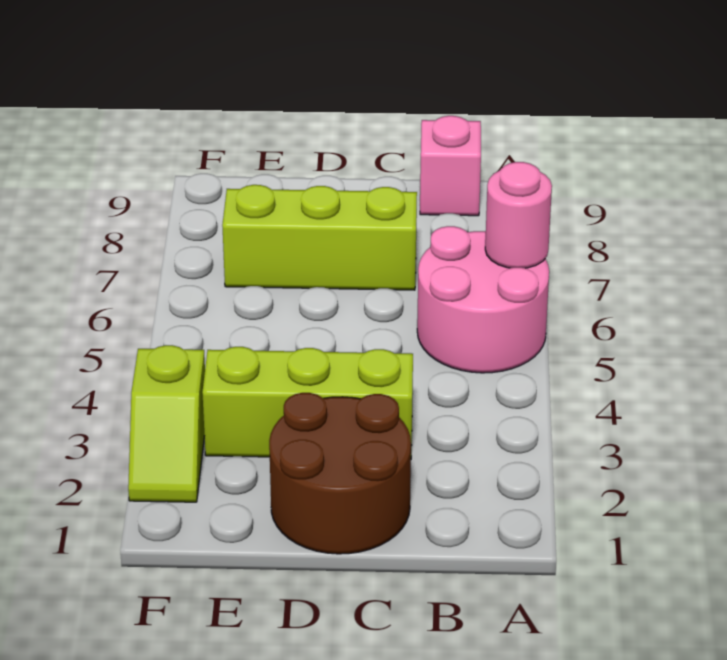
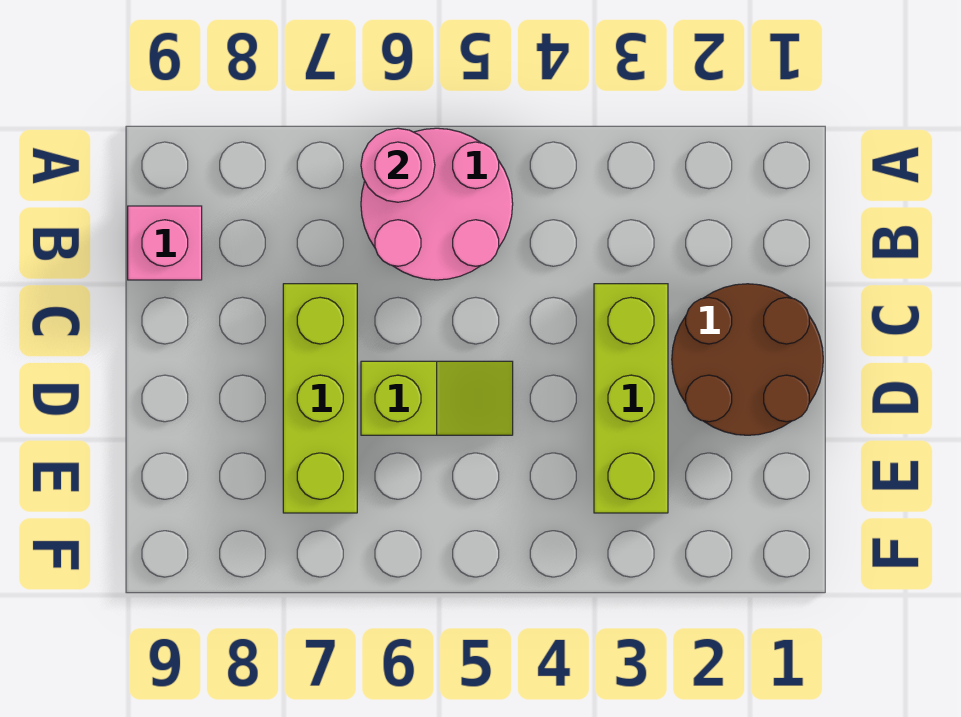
lime 1x2 slope [128,345,205,502] -> lime 1x2 slope moved to [361,361,513,435]

